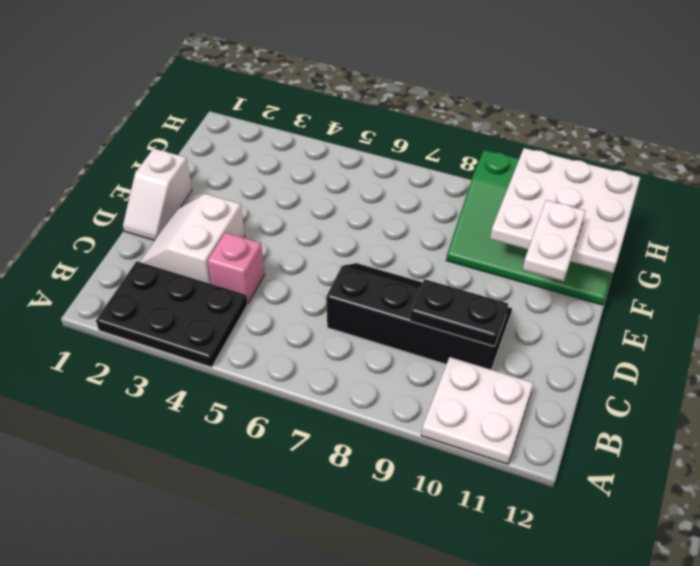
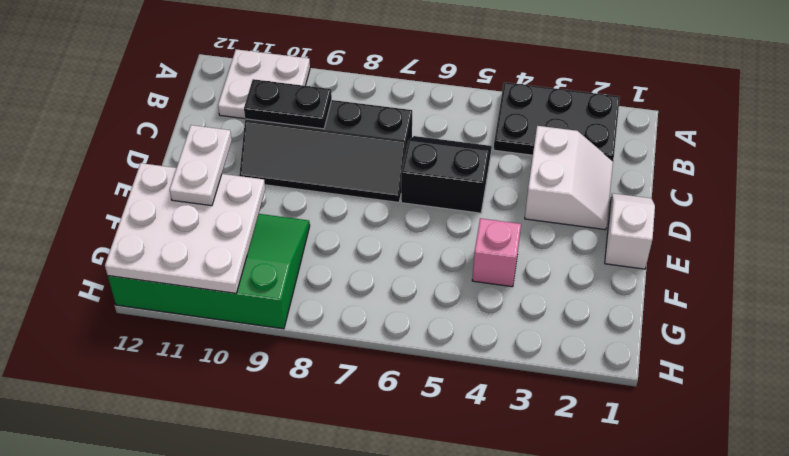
pink 1x1 brick [208,233,265,303] -> pink 1x1 brick moved to [472,218,521,287]
none -> black 2x2 slope [401,136,492,213]

